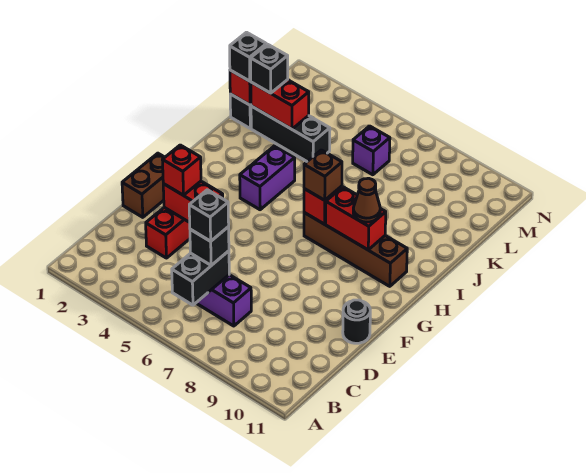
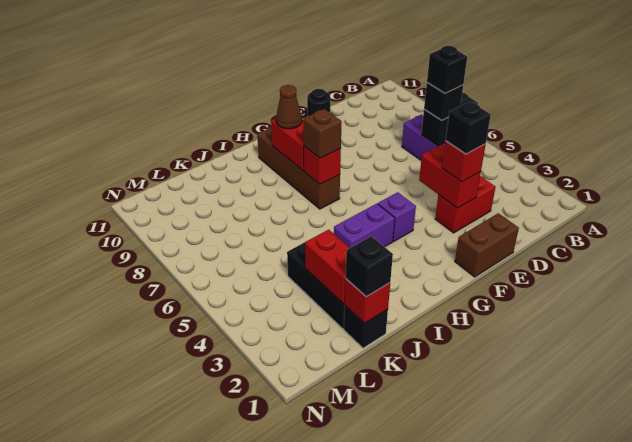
black 1x1 brick [251,44,288,93] -> black 1x1 brick moved to [446,101,491,154]
purple 1x1 brick [353,126,390,175] -> purple 1x1 brick moved to [378,192,416,241]

